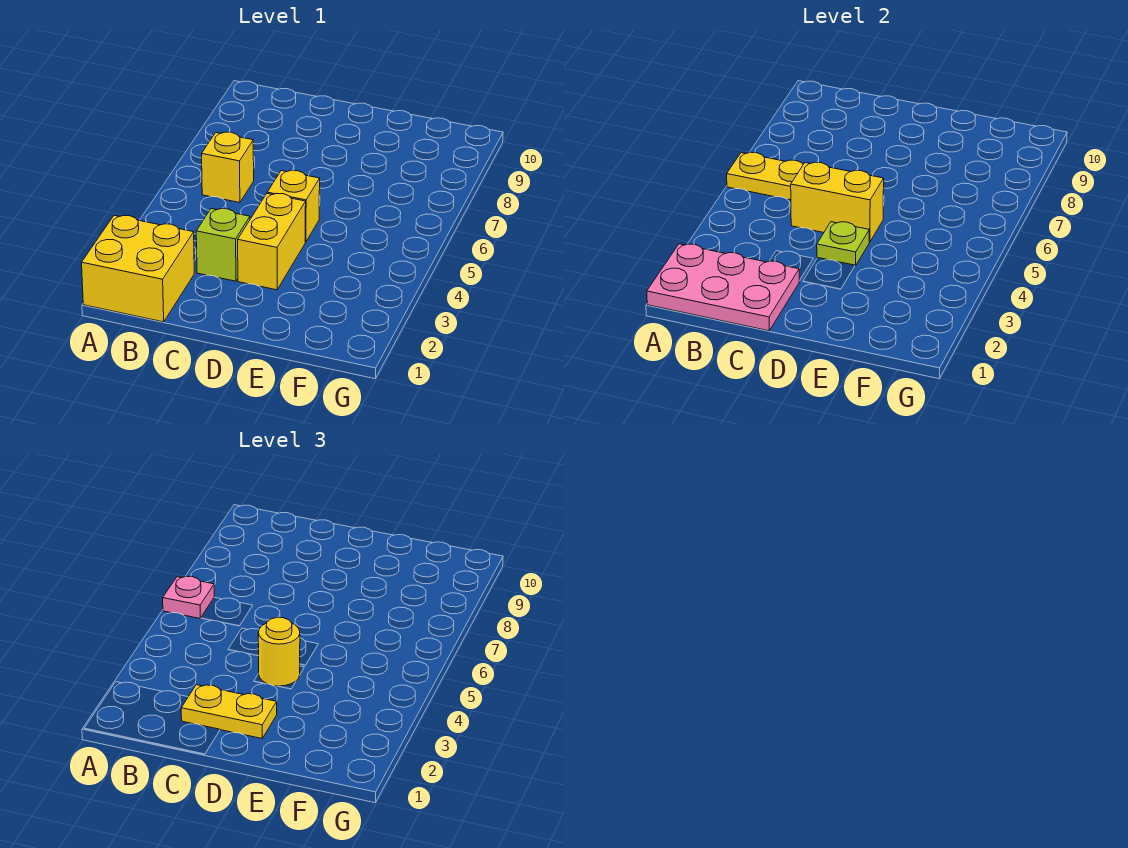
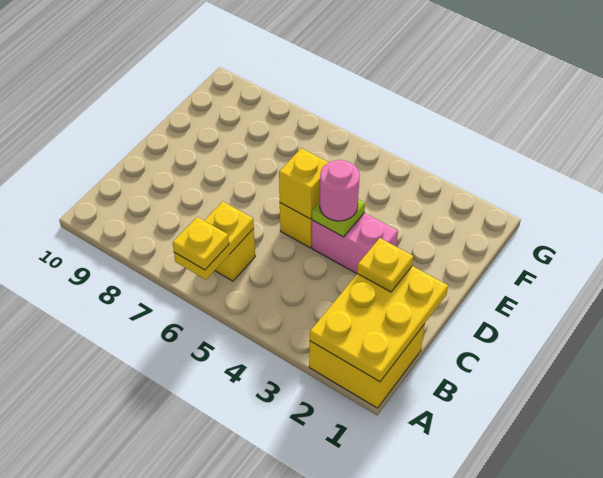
pink 2x3 plate [647,244,800,331] -> yellow 2x3 plate [310,266,448,382]
pink 1x1 plate [163,576,214,618] -> yellow 1x1 plate [173,217,229,270]
yellow 1x2 plate [181,685,277,738] -> yellow 1x1 plate [357,238,413,292]
lime 1x1 brick [196,209,250,281] -> none
yellow 1x2 brick [791,162,884,242] -> yellow 1x1 brick [279,148,329,219]
yellow 1x2 brick [238,193,306,290] -> pink 1x2 brick [312,213,398,274]
yellow 1x1 round brick [258,617,300,686] -> pink 1x1 round brick [320,160,360,221]

